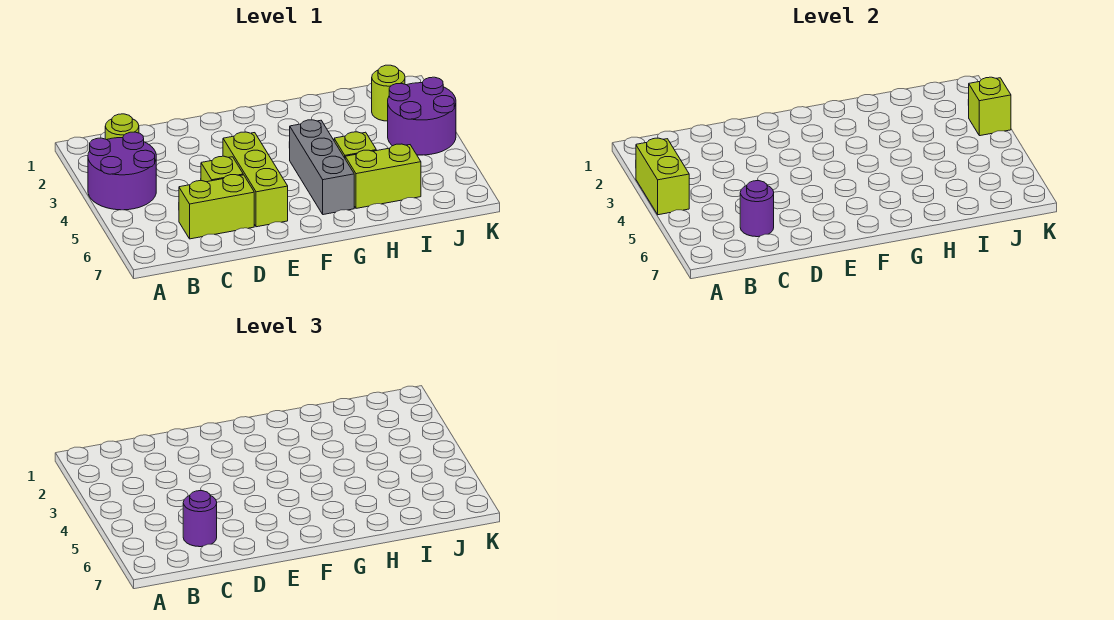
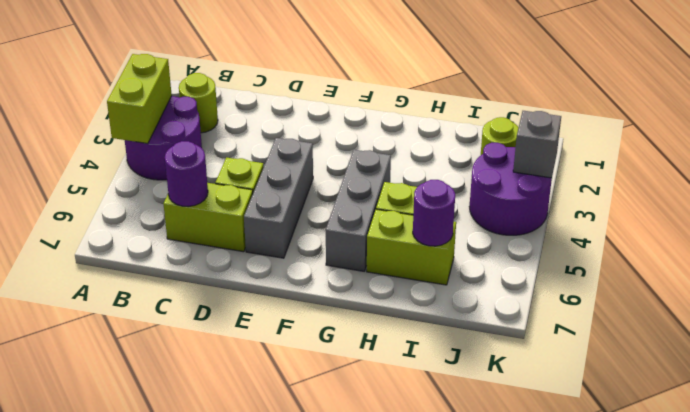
purple 1x1 round brick [183,491,217,547] -> purple 1x1 round brick moved to [413,180,455,246]
lime 1x3 brick [223,132,288,227] -> grey 1x3 brick [244,138,313,258]
lime 1x1 brick [969,77,1011,136] -> grey 1x1 brick [513,111,561,178]

